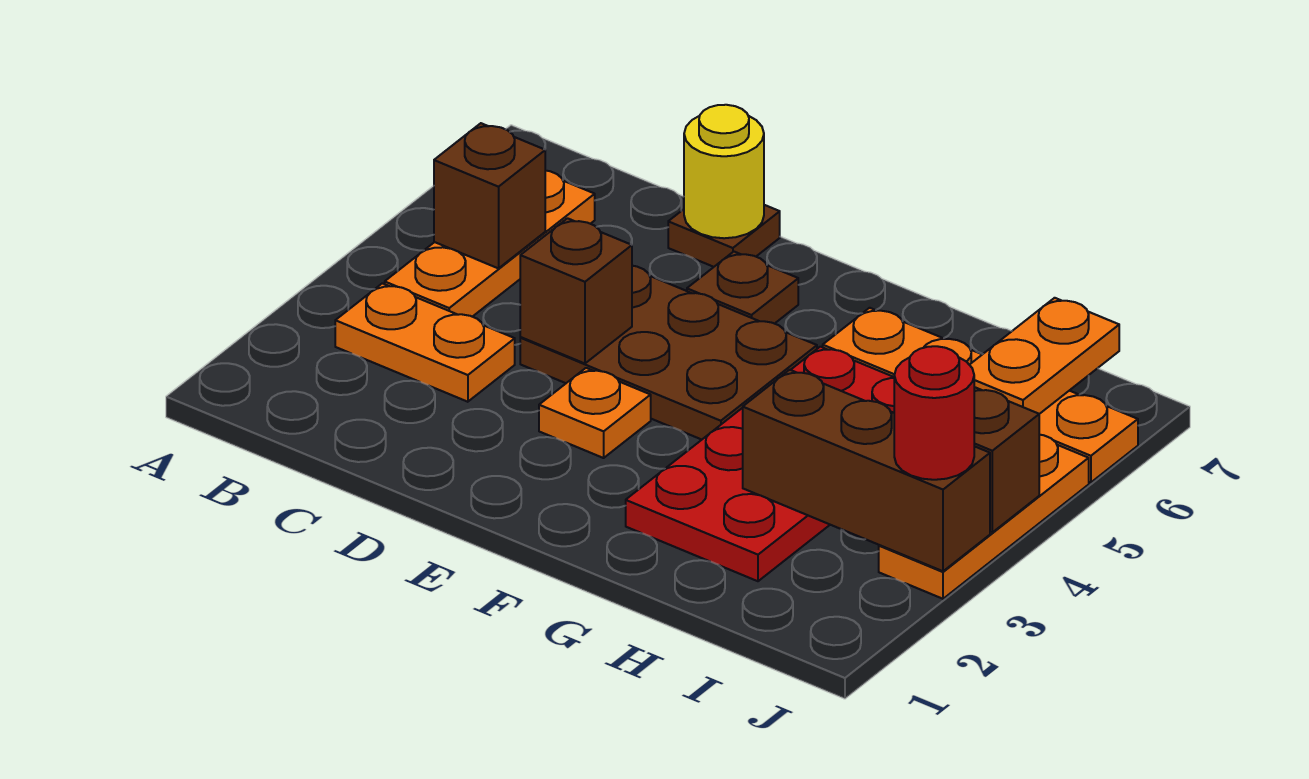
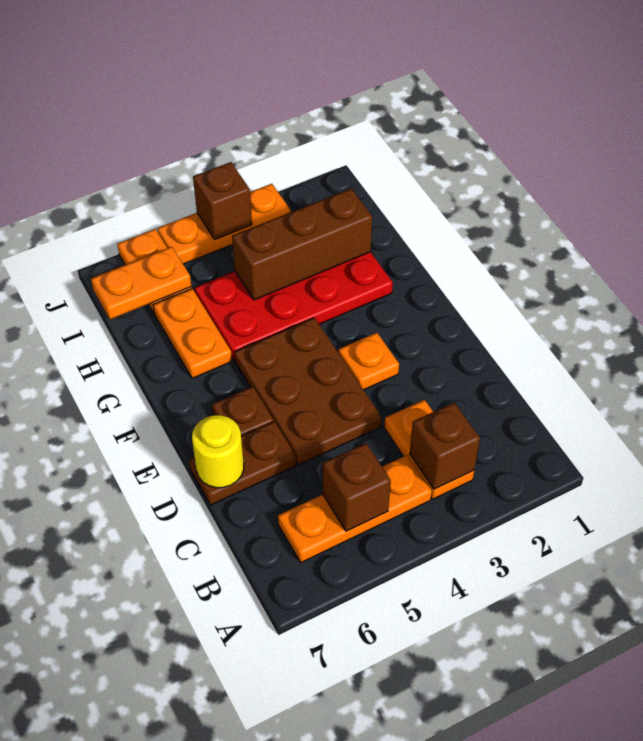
brown 1x1 brick [520,218,632,363] -> brown 1x1 brick moved to [410,402,480,489]
brown 1x1 plate [668,205,780,267] -> brown 1x2 plate [189,422,296,505]
brown 1x3 brick [743,370,990,571] -> brown 1x3 brick turned to [232,189,372,300]
red 1x1 round brick [894,346,974,480] -> none

